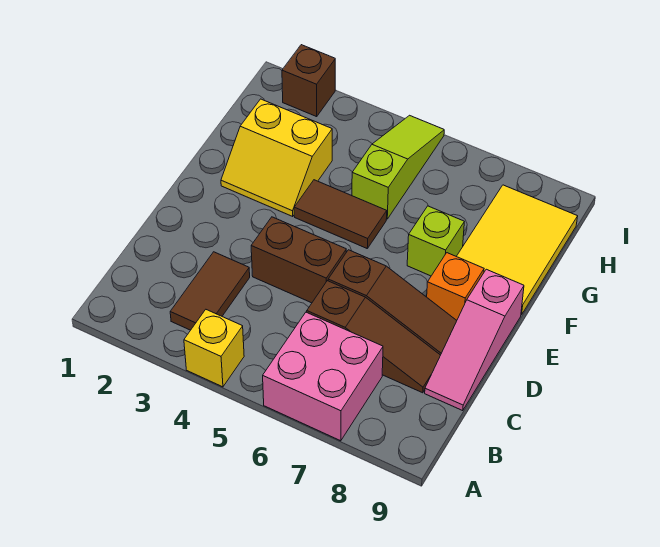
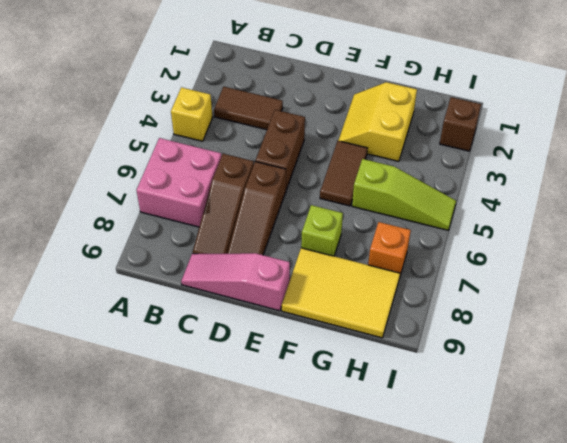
orange 1x1 brick [427,253,484,320] -> orange 1x1 brick moved to [368,222,411,275]

